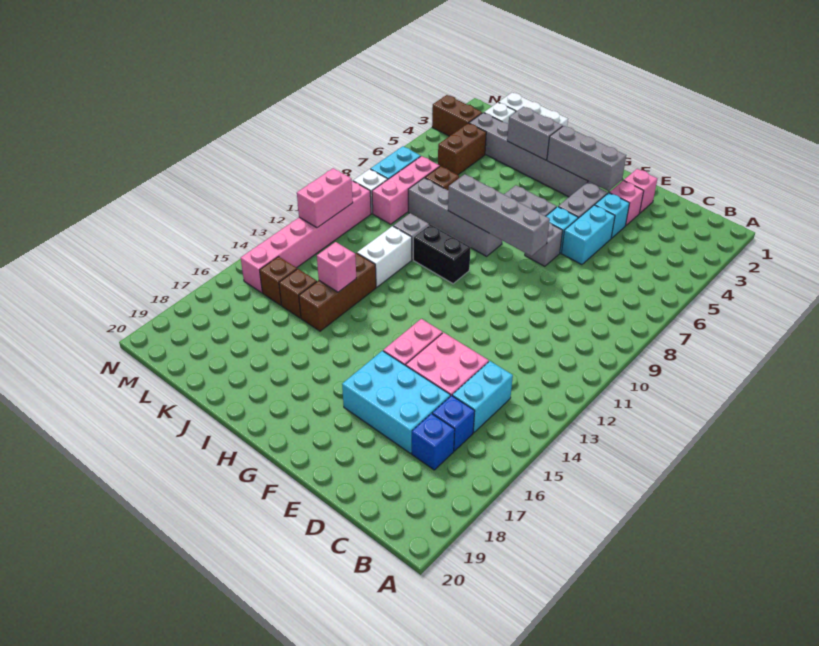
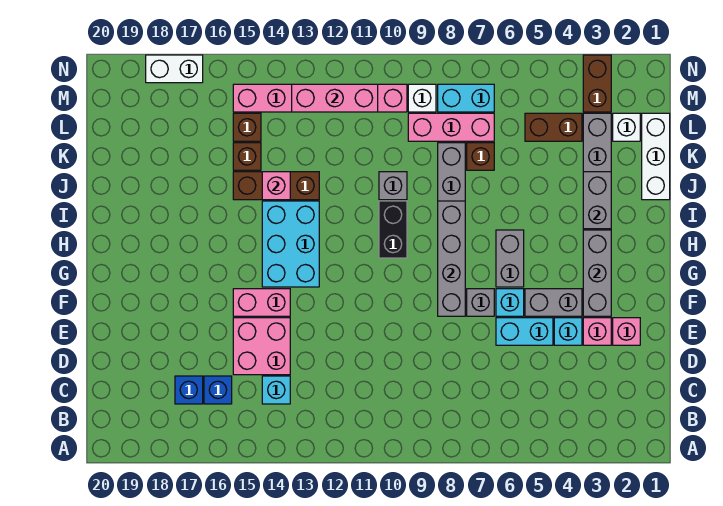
cyan 1x2 brick [452,361,513,433] -> cyan 1x1 brick [262,376,290,404]
cyan 2x3 brick [342,351,450,453] -> cyan 2x3 brick moved to [262,201,319,287]
white 1x2 brick [357,226,412,287] -> white 1x2 brick moved to [146,55,203,83]
pink 1x2 brick [297,168,353,228] -> pink 1x3 brick [292,84,378,112]

